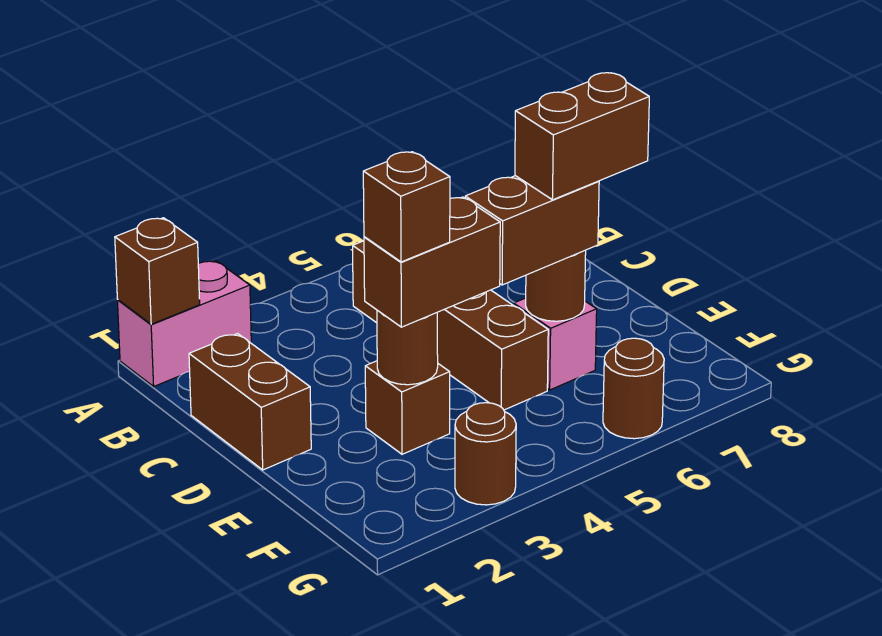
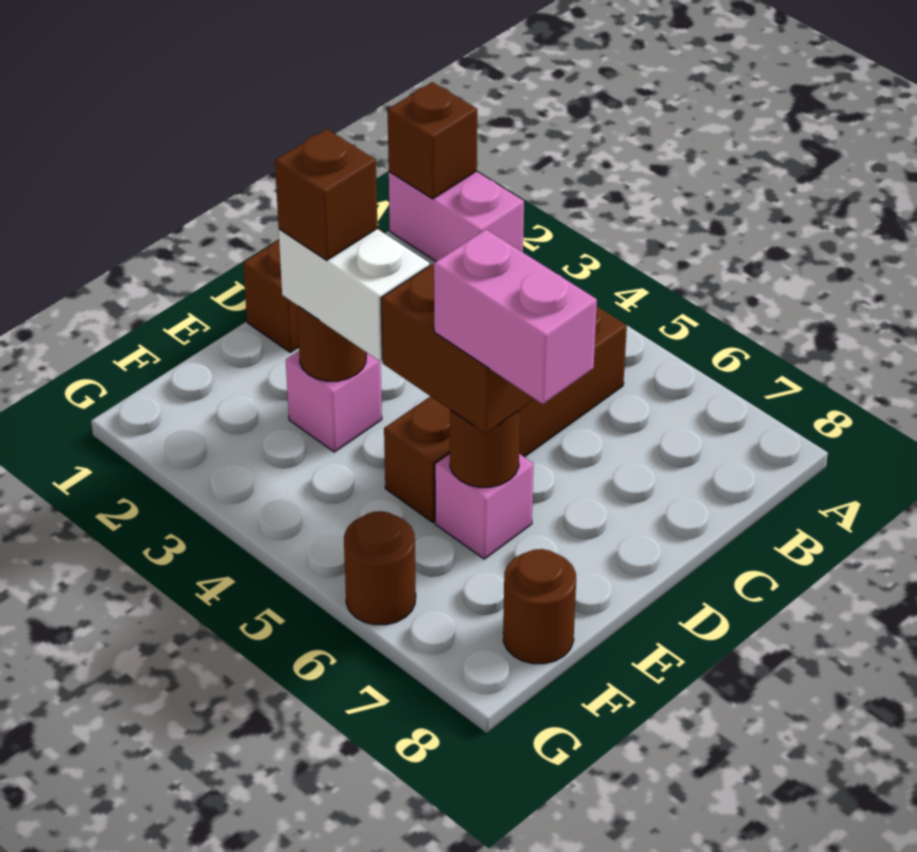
brown 1x1 brick [365,361,450,454] -> pink 1x1 brick [286,351,382,452]
brown 1x2 brick [364,197,500,327] -> white 1x2 brick [279,229,429,362]
brown 1x2 brick [515,73,649,200] -> pink 1x2 brick [434,230,597,404]
brown 1x1 round brick [455,403,516,505] -> brown 1x1 round brick moved to [503,549,576,664]

